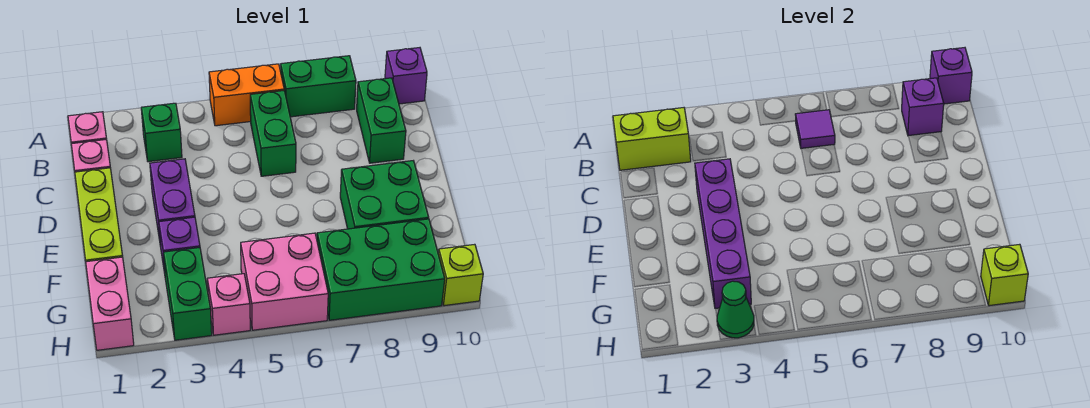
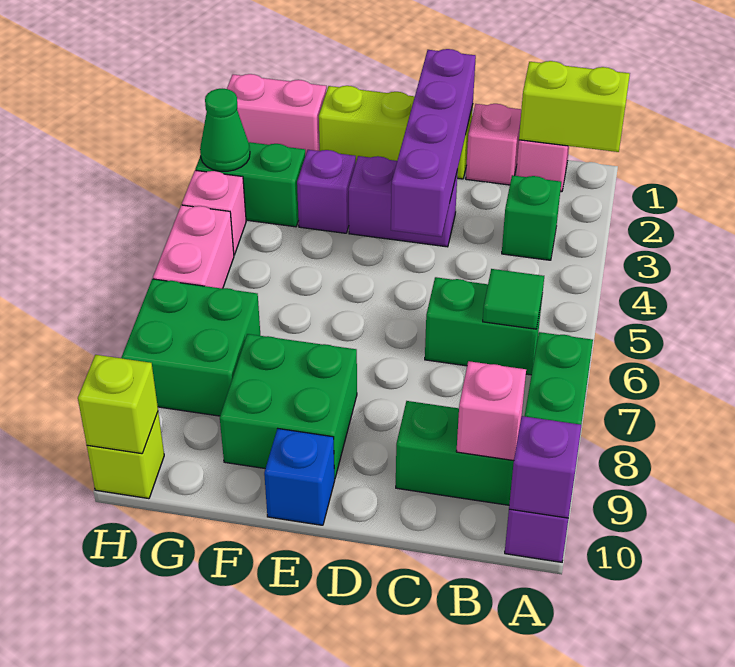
orange 1x2 brick [209,64,284,126] -> none
lime 1x2 brick [613,108,691,170] -> lime 1x2 brick turned to [519,61,630,152]
purple 1x1 tile [795,110,835,148] -> green 1x1 tile [483,269,544,329]
purple 1x1 brick [902,78,944,136] -> pink 1x1 brick [456,361,526,461]
purple 1x4 brick [695,159,751,309] -> purple 1x4 brick turned to [391,49,476,237]
none -> blue 1x1 brick [264,429,335,525]
pink 2x2 brick [241,233,328,330] -> pink 1x2 brick [153,205,234,289]
green 2x3 brick [317,219,445,320] -> green 2x2 brick [121,279,260,416]

